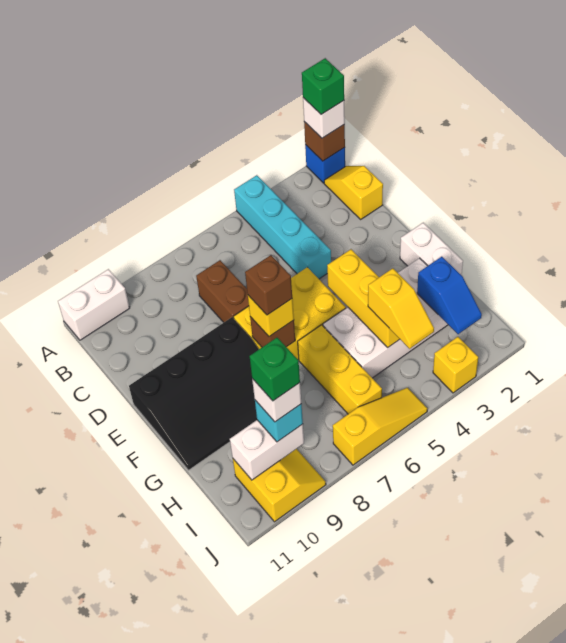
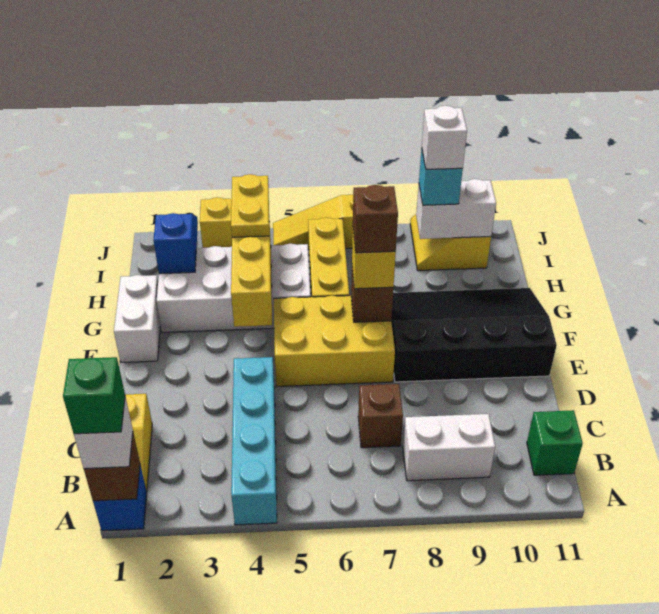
white 1x2 brick [58,269,130,340] -> white 1x2 brick moved to [403,414,495,481]
brown 1x2 brick [196,260,249,322] -> brown 1x1 brick [358,384,403,448]
yellow 1x2 slope [368,268,434,349] -> yellow 1x2 plate [231,174,269,237]
green 1x1 brick [250,338,300,401] -> green 1x1 brick moved to [527,410,583,475]

